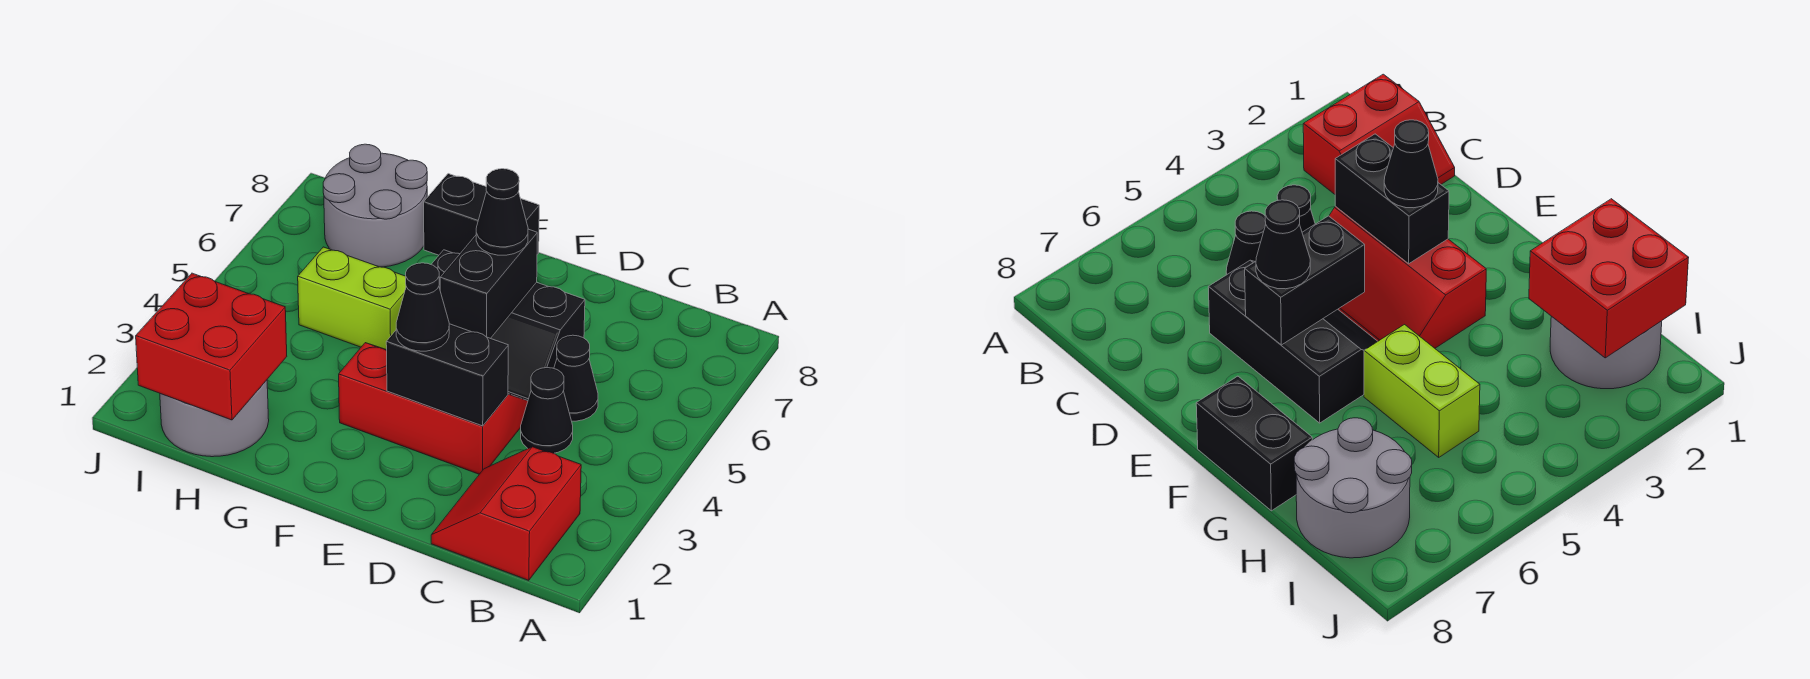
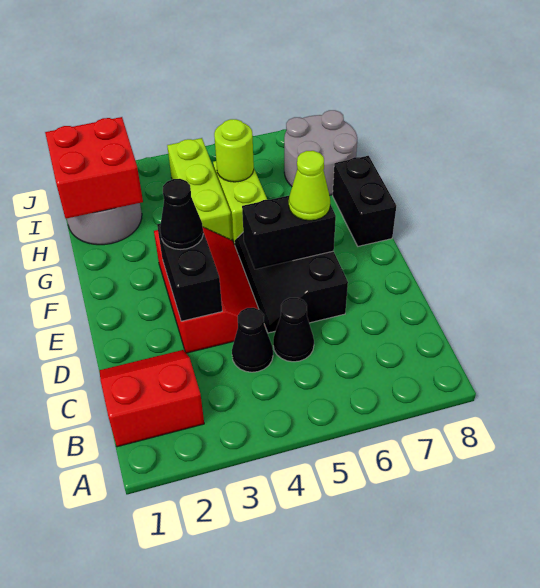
black 1x1 cone [476,169,528,255] -> lime 1x1 cone [289,151,330,220]
none -> lime 1x3 brick [167,138,232,240]
none -> lime 1x1 round brick [214,119,254,182]

